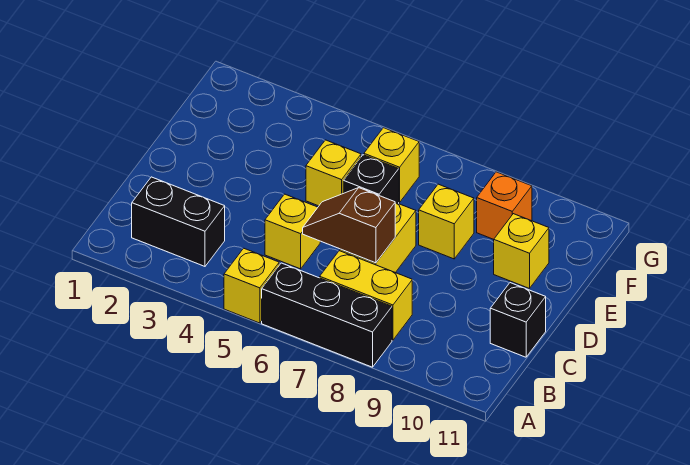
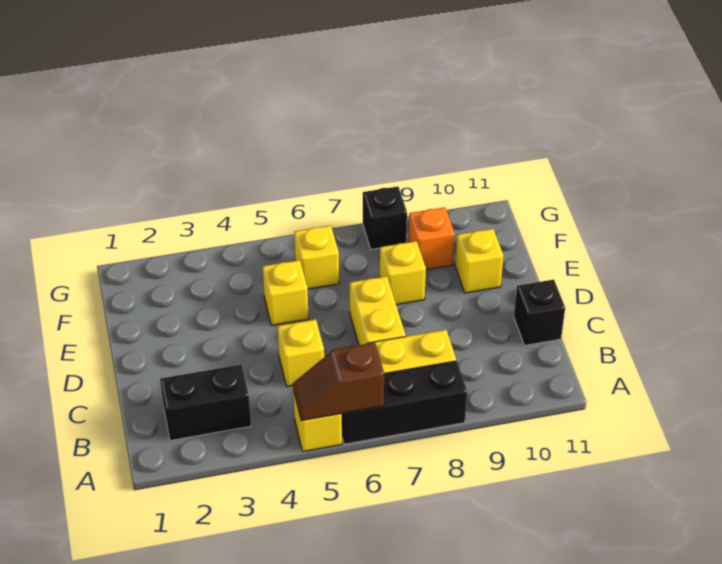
brown 1x2 slope [303,188,395,263] -> brown 1x2 slope moved to [293,343,384,421]
black 1x1 brick [343,155,399,204] -> black 1x1 brick moved to [363,187,407,249]

